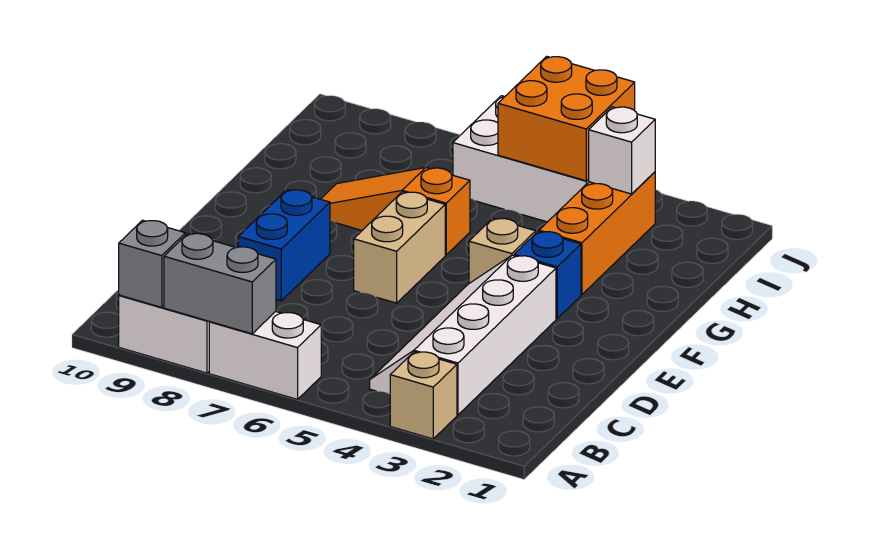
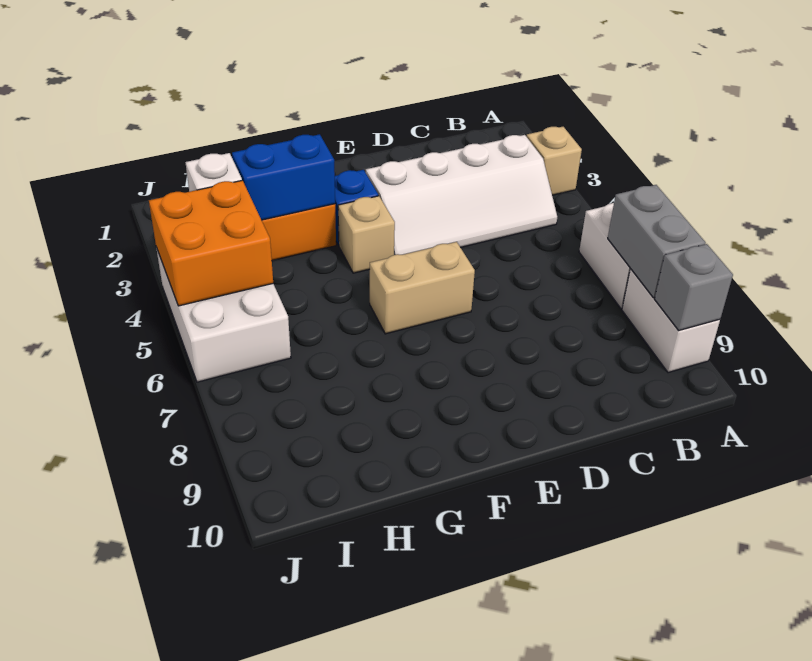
blue 1x2 brick [238,190,330,301] -> blue 1x2 brick moved to [232,134,335,220]
orange 1x3 slope [321,167,470,255] -> none

